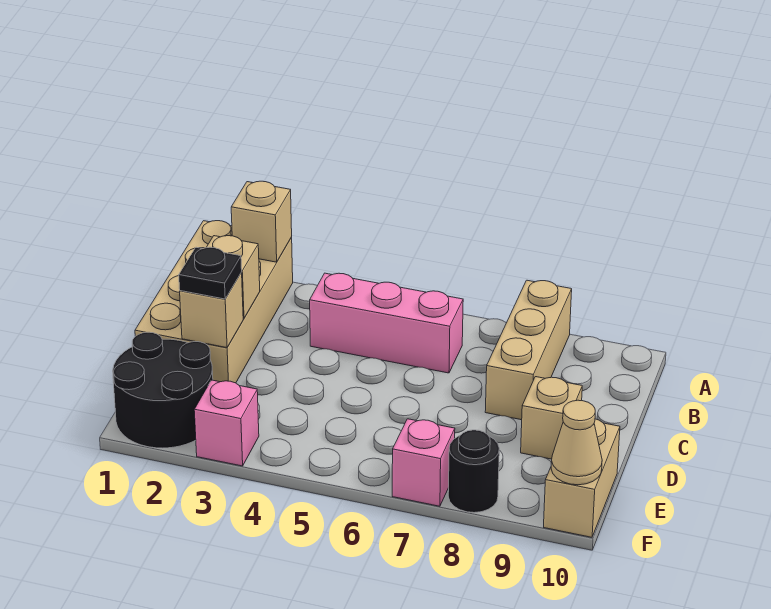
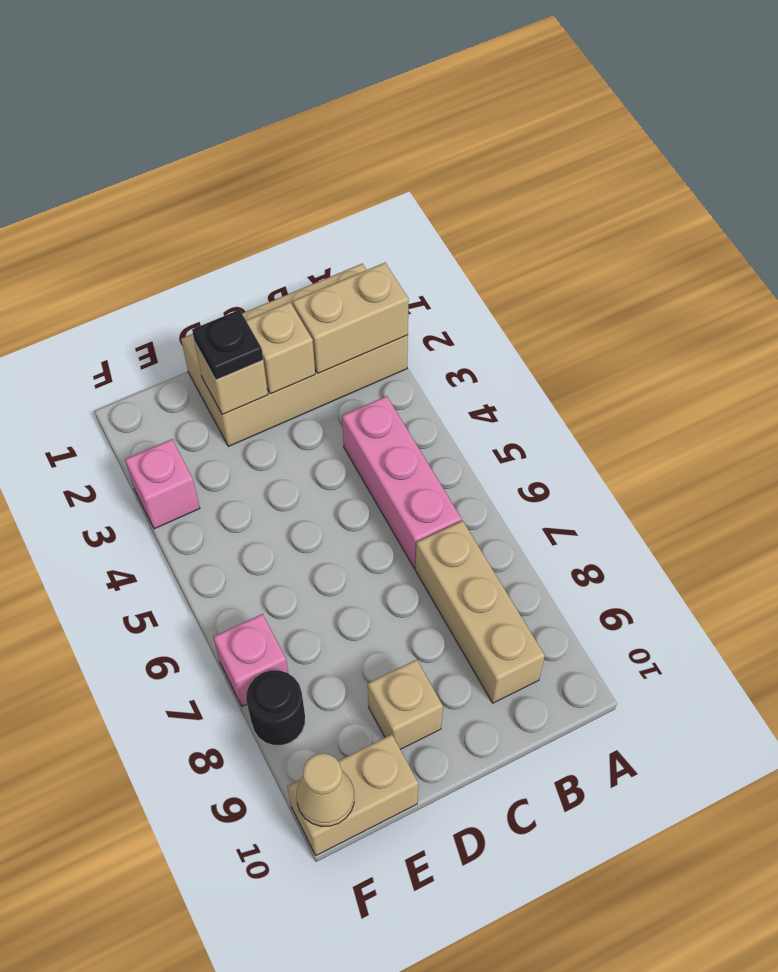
tan 1x1 brick [231,181,292,262] -> tan 1x2 brick [293,263,409,373]
tan 1x3 brick [485,280,572,420] -> tan 1x3 brick turned to [415,521,545,703]
black 2x2 round brick [113,332,213,448] -> none

